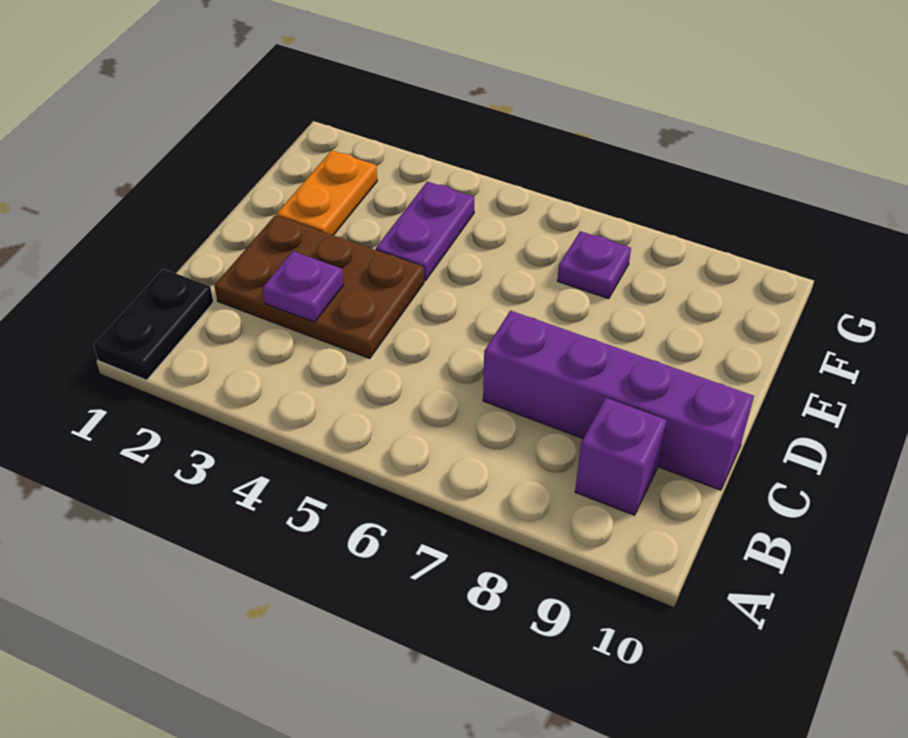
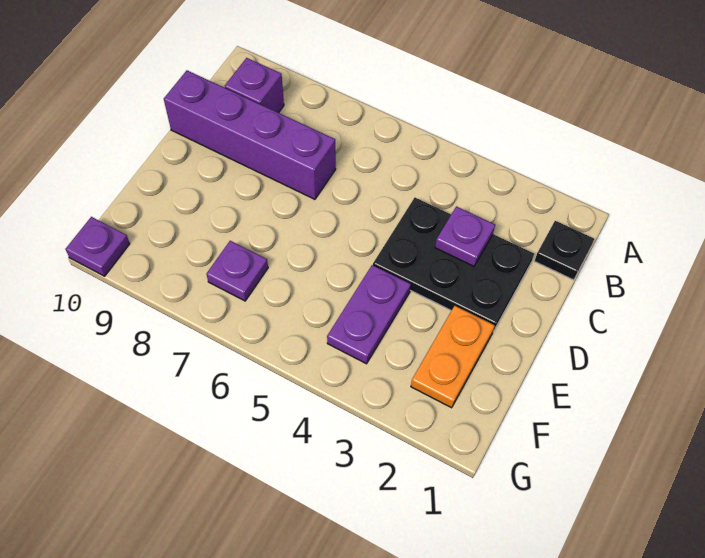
black 1x2 plate [94,269,214,380] -> black 1x1 plate [535,221,594,280]
brown 2x3 plate [214,215,424,358] -> black 2x3 plate [373,198,534,331]
none -> purple 1x1 plate [66,217,130,276]

